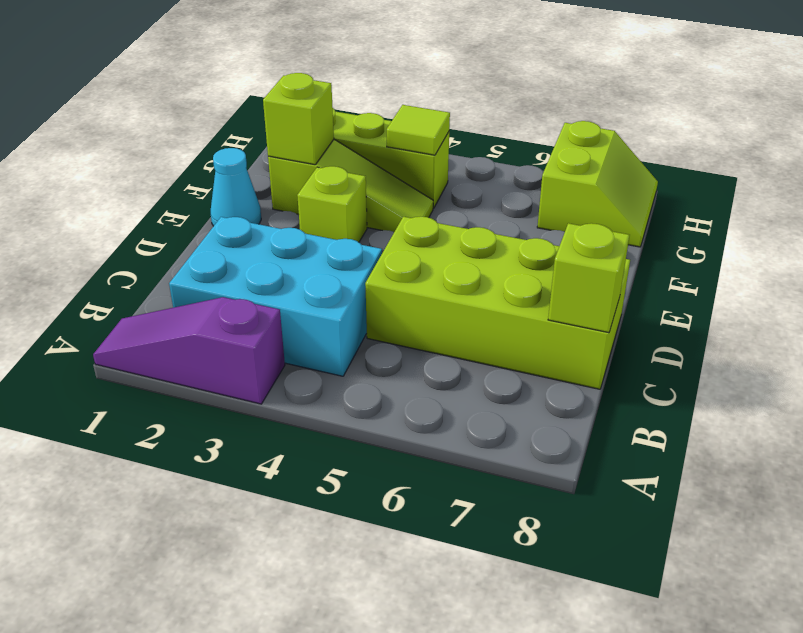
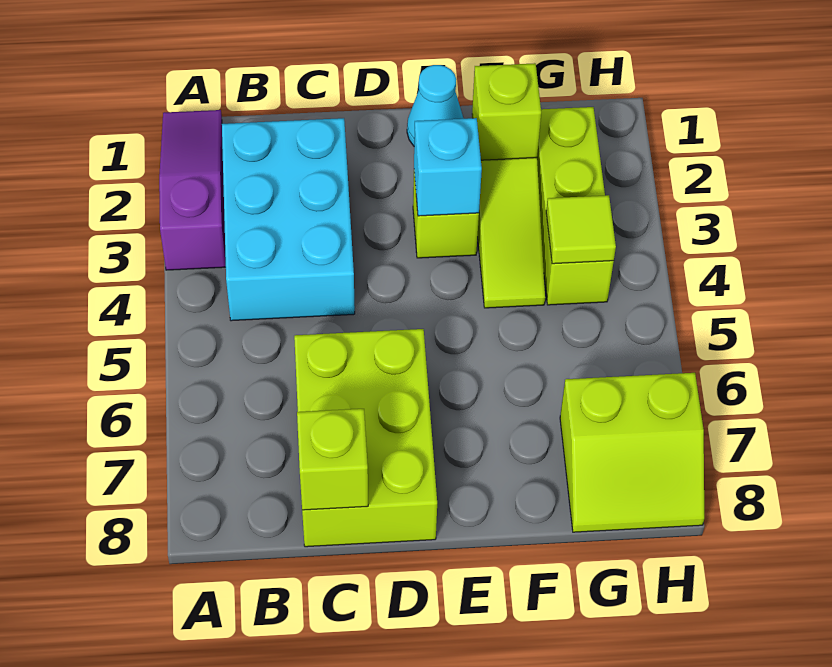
lime 2x4 brick [365,217,630,389] -> lime 2x3 brick [294,329,437,547]
none -> cyan 1x1 brick [414,118,482,216]

